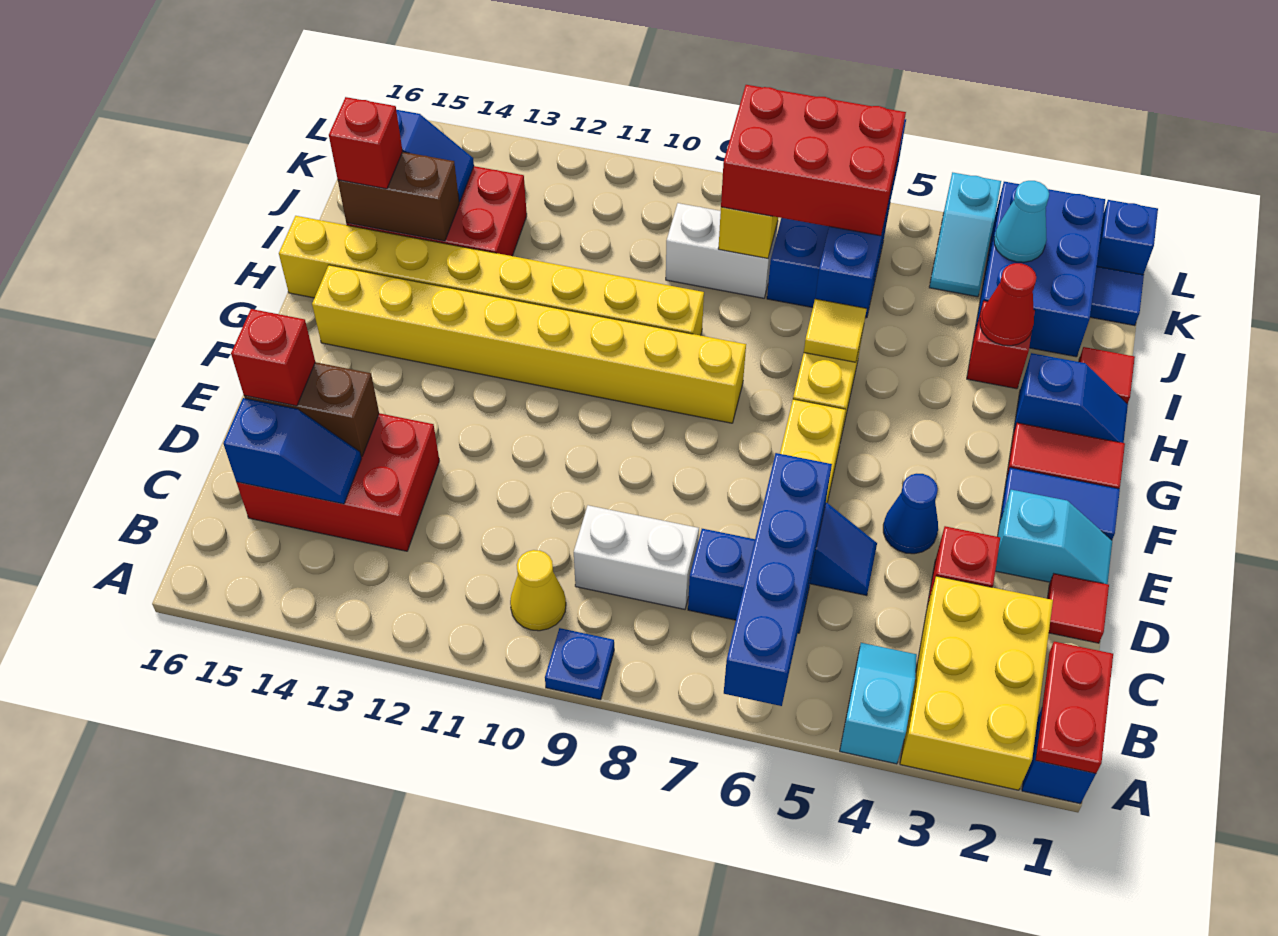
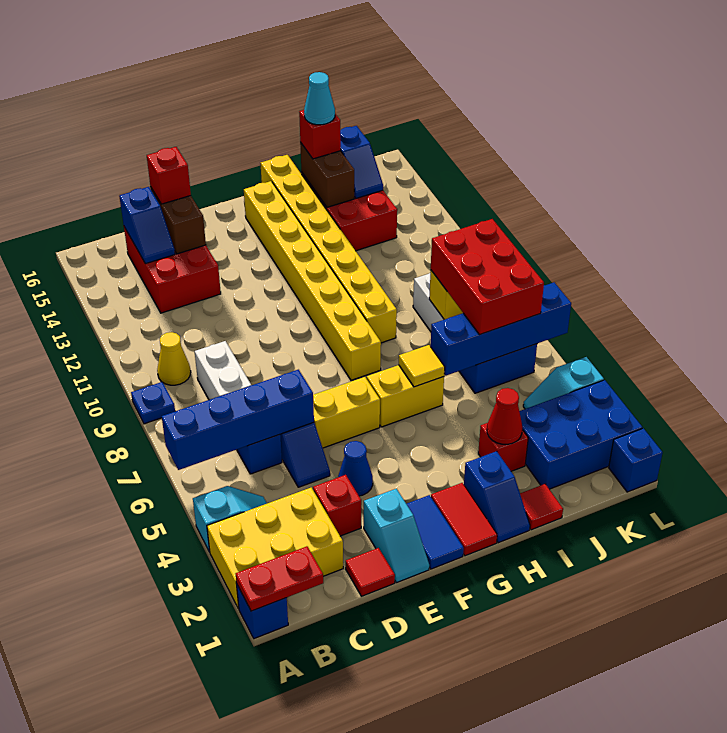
blue 1x1 tile [1090,266,1144,326] -> none
cyan 1x1 cone [994,181,1049,262] -> cyan 1x1 cone moved to [304,72,335,125]

